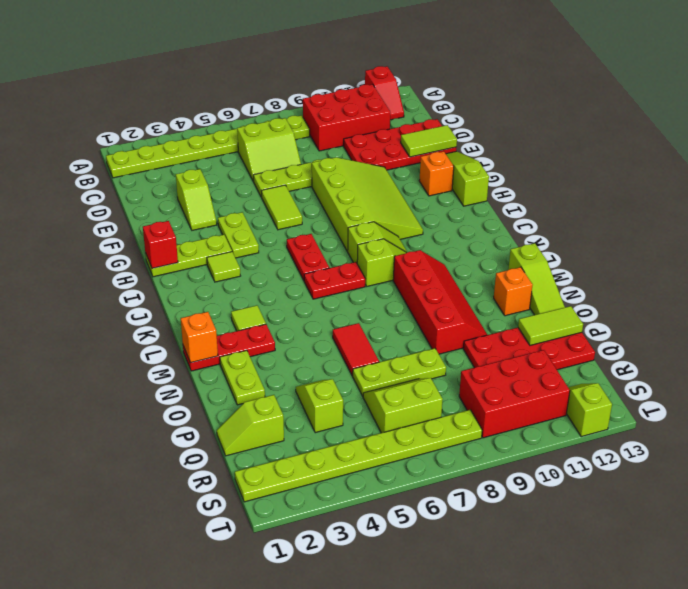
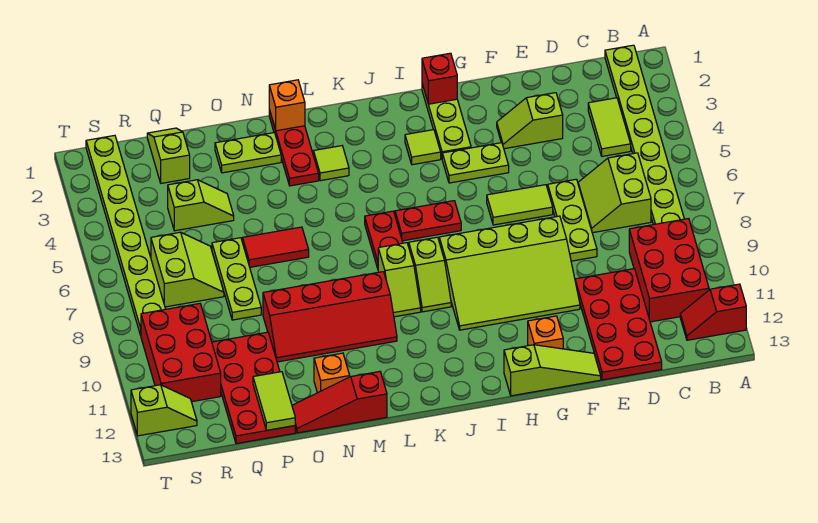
lime 1x2 tile [401,125,457,157] -> lime 1x2 tile moved to [588,98,631,156]
lime 1x3 slope [508,243,565,315] -> red 1x3 slope [292,372,387,433]

